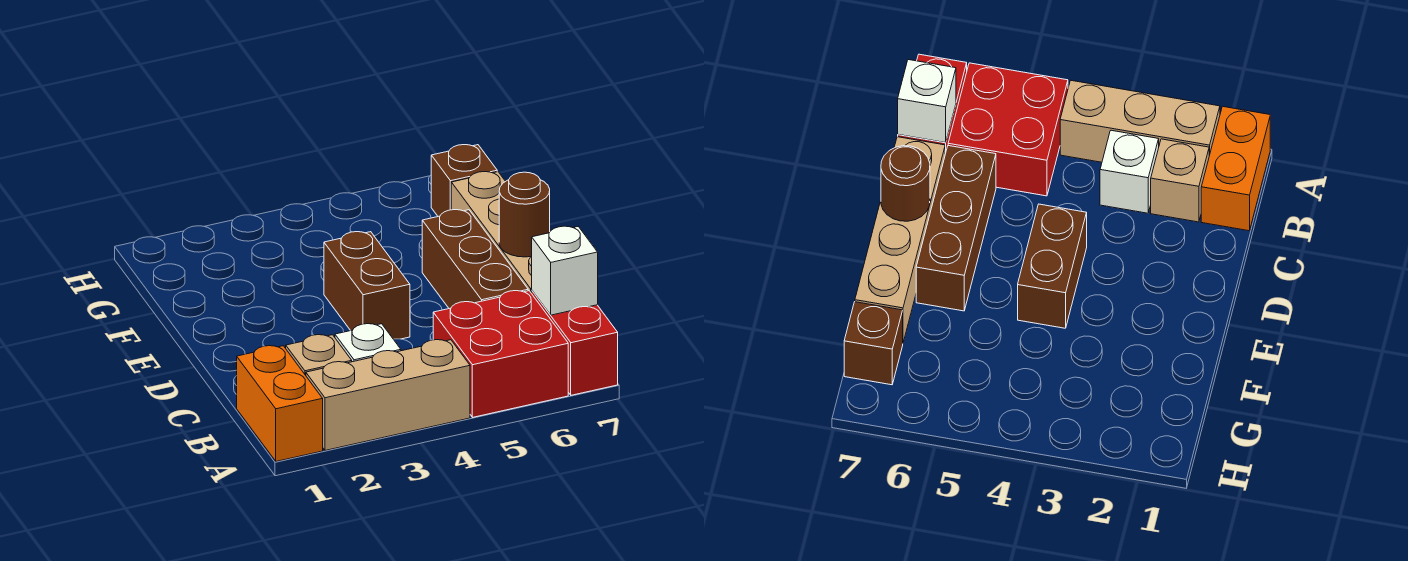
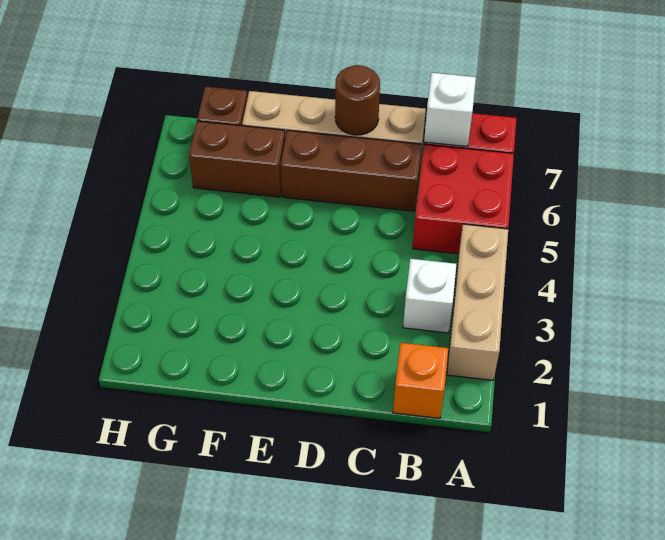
orange 1x2 brick [237,346,323,461] -> orange 1x1 brick [393,343,448,418]
tan 1x1 brick [286,335,352,375] -> none
brown 1x2 brick [324,232,410,339] -> brown 1x2 brick moved to [189,121,285,197]

